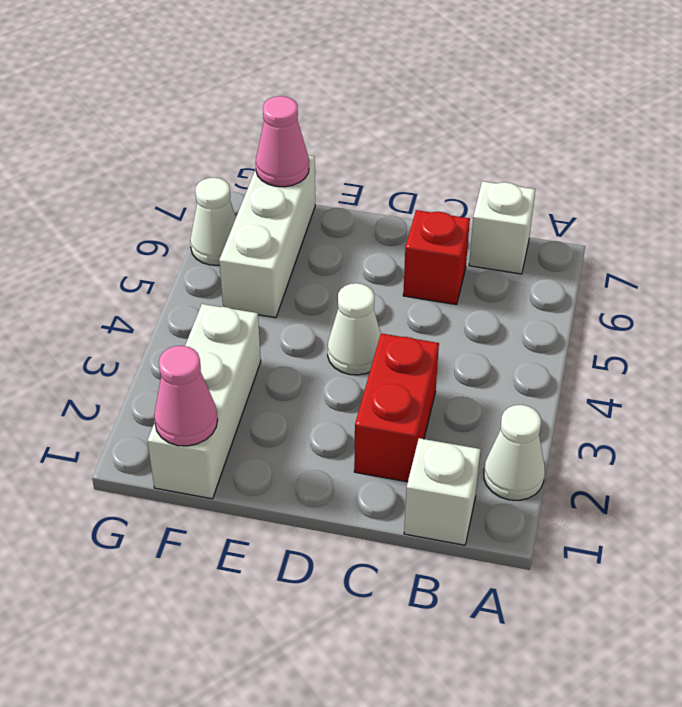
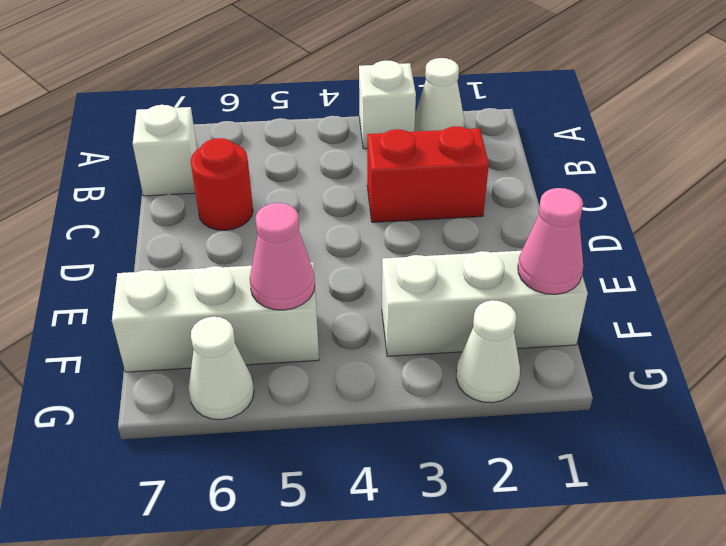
white 1x1 brick [404,438,481,545] -> white 1x1 brick moved to [359,61,416,149]
red 1x1 brick [403,210,470,305] -> red 1x1 round brick [191,138,253,230]
white 1x1 cone [328,283,381,375] -> white 1x1 cone moved to [456,300,520,403]
pink 1x1 cone [255,96,309,187] -> pink 1x1 cone moved to [250,203,315,310]

